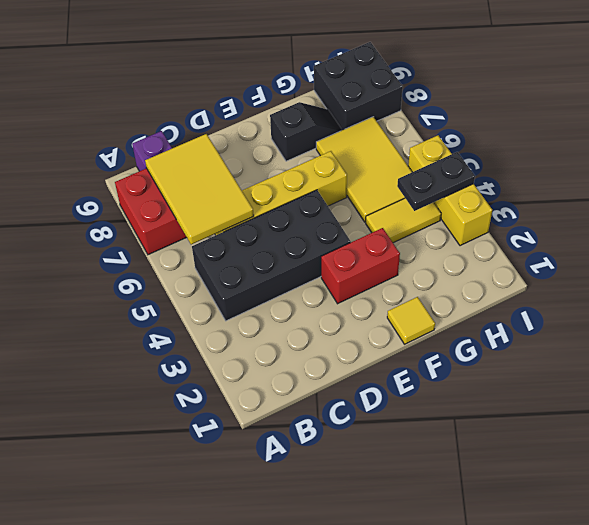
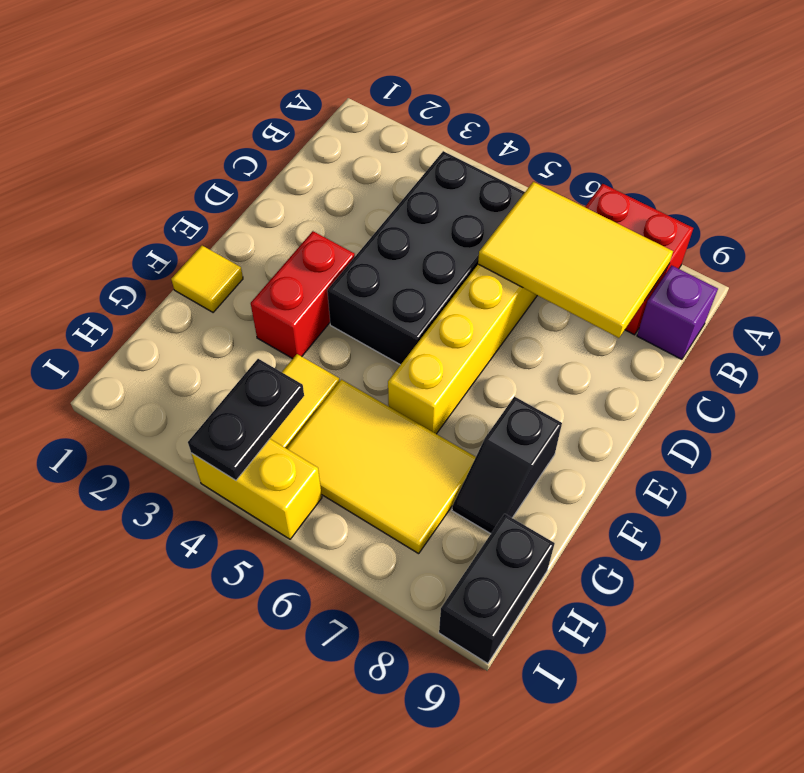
black 2x2 brick [314,42,403,130] -> black 1x2 brick [439,514,555,664]
yellow 1x3 brick [408,135,492,246] -> yellow 1x2 brick [191,439,322,539]

